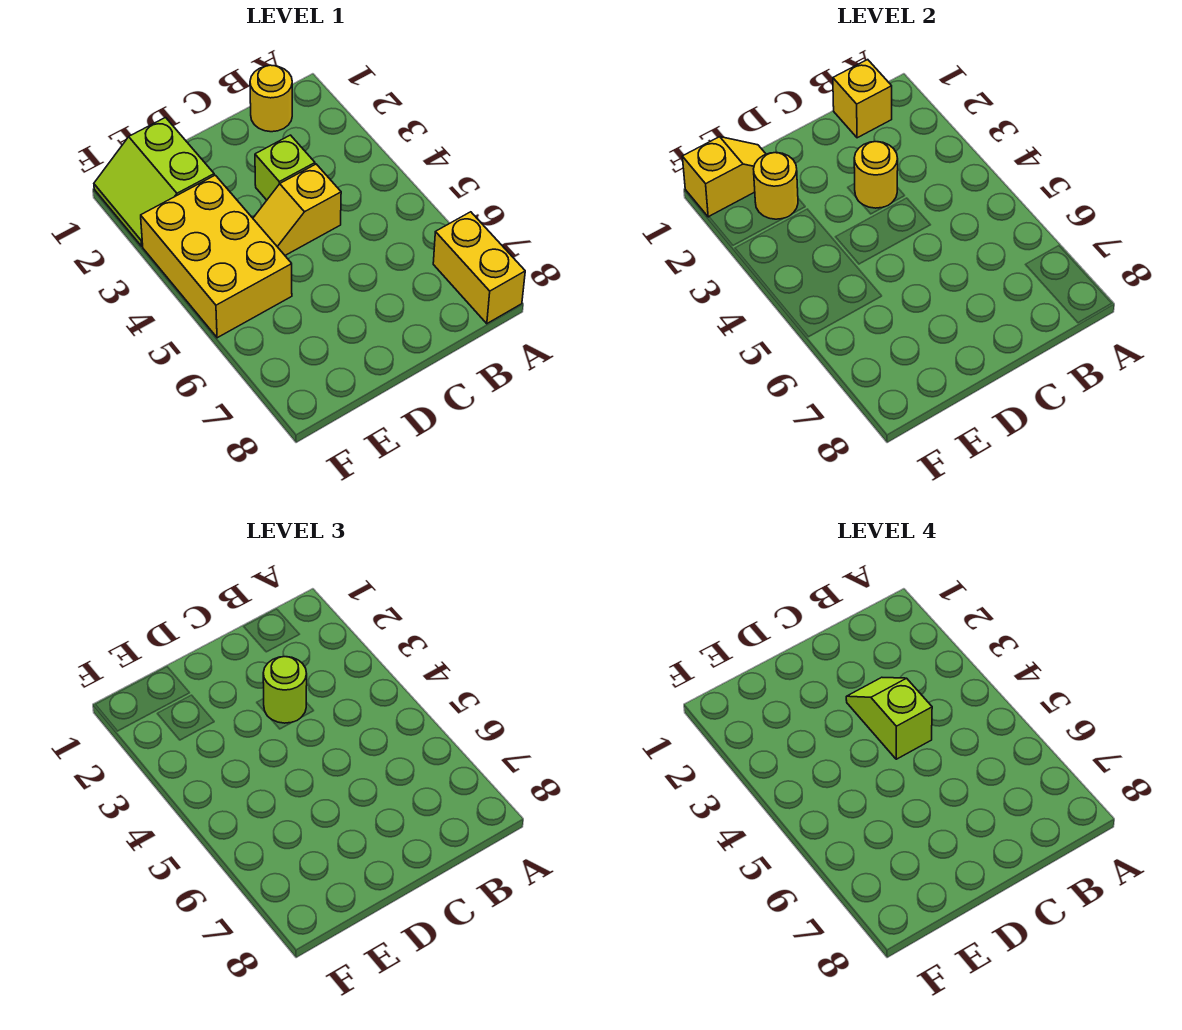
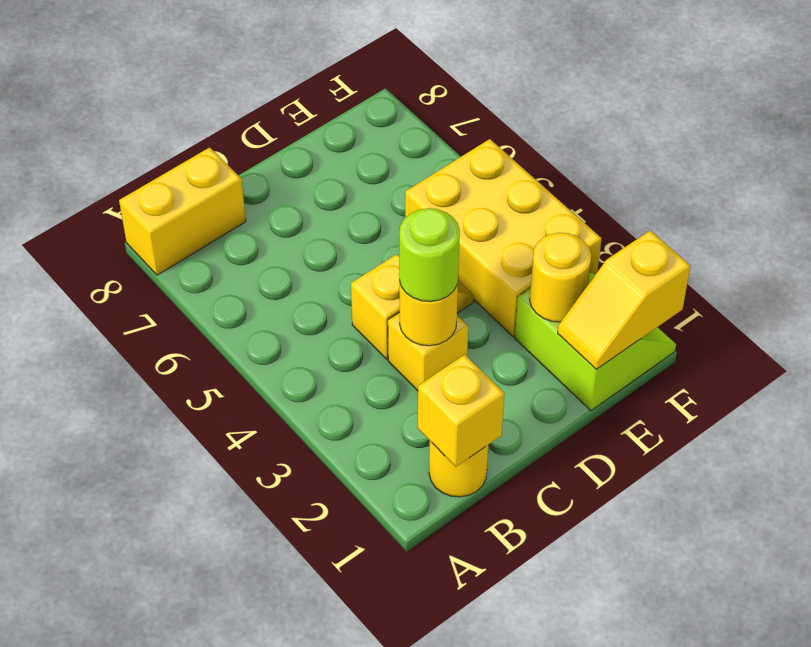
yellow 1x2 brick [433,212,525,324] -> yellow 1x2 brick turned to [119,147,246,275]
lime 1x1 brick [255,135,315,200] -> yellow 1x1 brick [388,312,468,391]
lime 1x2 slope [846,677,932,759] -> none

